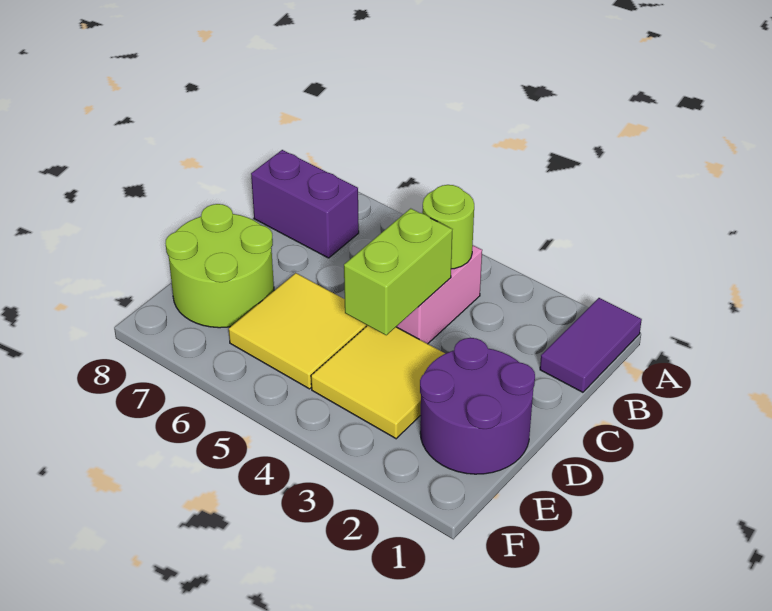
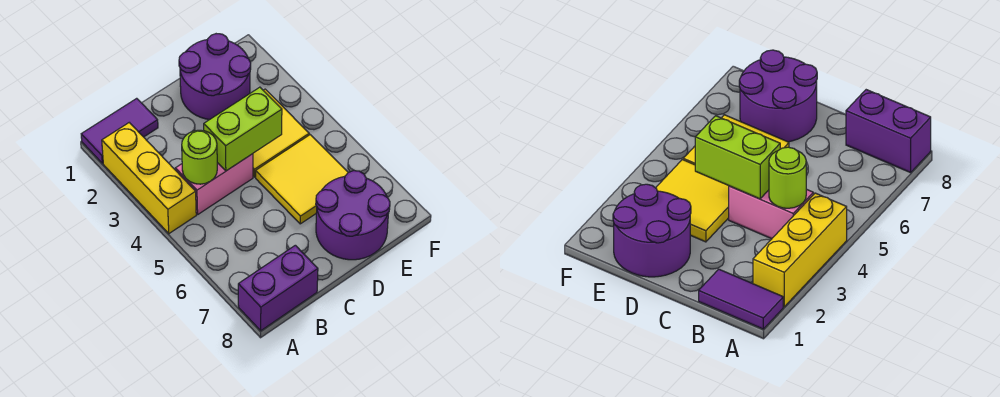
none -> yellow 1x3 brick [102,123,196,233]
purple 1x2 brick [251,150,359,258] -> purple 1x2 brick turned to [238,245,318,331]
lime 2x2 round brick [165,204,274,328] -> purple 2x2 round brick [316,171,390,260]

